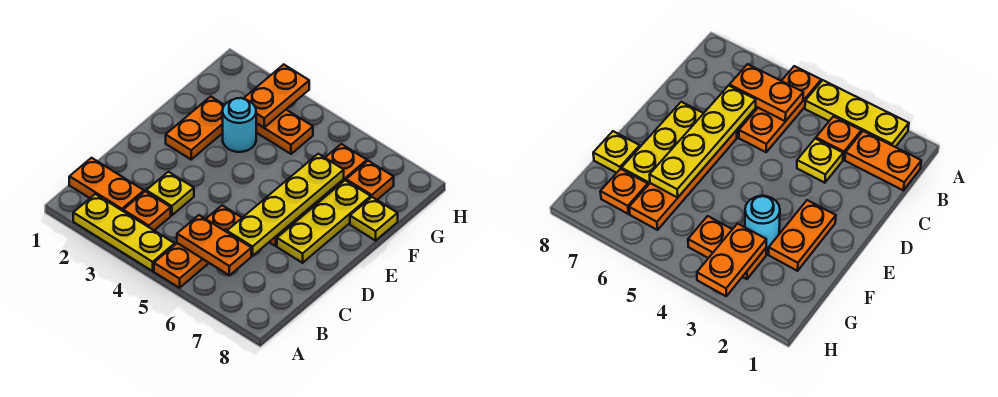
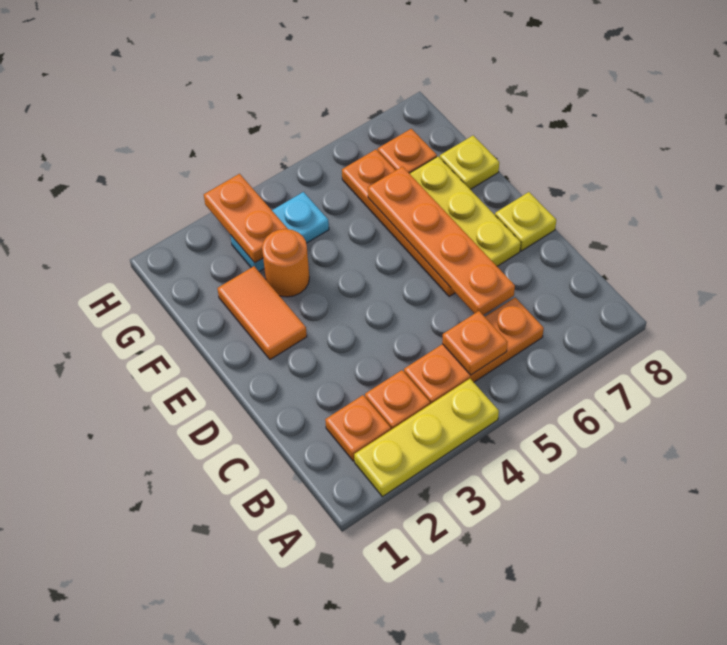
orange 1x3 plate [154,205,242,288] -> orange 1x3 plate turned to [404,298,544,404]
orange 1x2 plate [69,158,144,211] -> orange 1x1 plate [325,395,391,461]
orange 1x2 plate [177,215,251,275] -> orange 1x1 plate [442,311,508,375]
yellow 1x1 plate [146,172,194,215] -> yellow 1x1 plate moved to [495,192,556,251]
yellow 1x4 plate [227,154,344,256] -> orange 1x4 plate [368,167,515,315]
orange 1x2 plate [166,96,224,159] -> orange 1x2 tile [217,266,307,360]
cyan 1x1 round brick [223,98,256,152] -> orange 1x1 round brick [262,229,309,297]
orange 1x2 plate [256,110,313,154] -> cyan 1x2 plate [230,192,329,271]

